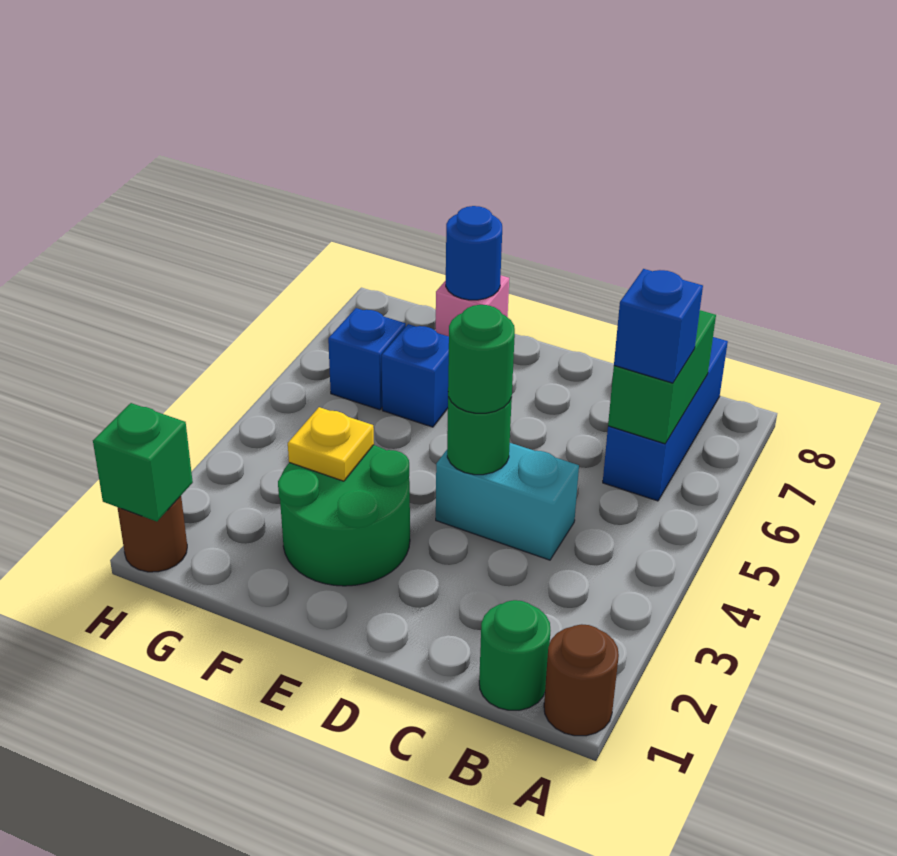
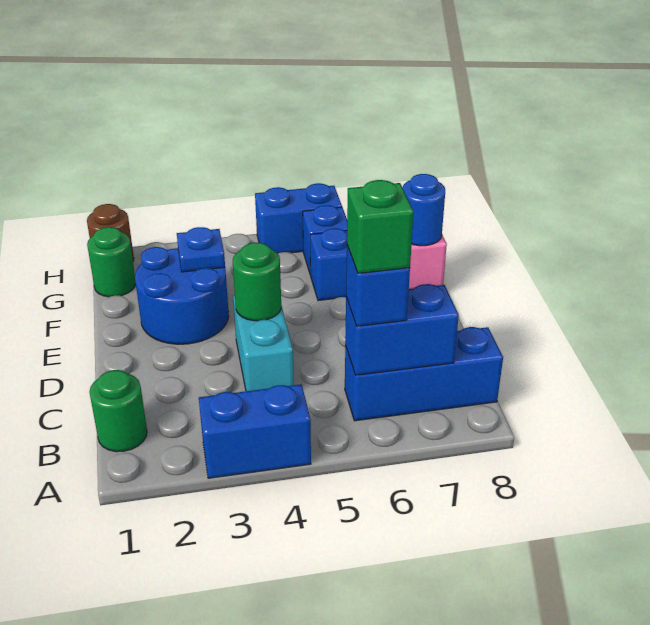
brown 1x1 round brick [544,624,619,736] -> none
none -> blue 1x2 brick [199,384,311,478]
green 1x2 brick [608,310,716,444] -> blue 1x2 brick [345,284,459,375]
green 1x1 round brick [448,305,515,413] -> green 1x1 round brick moved to [87,227,136,297]
green 2x2 round brick [278,445,410,586] -> blue 2x2 round brick [135,247,229,344]
yellow 1x1 plate [288,407,374,481] -> blue 1x1 plate [177,227,225,272]
green 1x1 brick [93,403,193,522] -> green 1x1 brick moved to [347,180,414,273]
none -> blue 1x2 brick [255,183,342,253]

